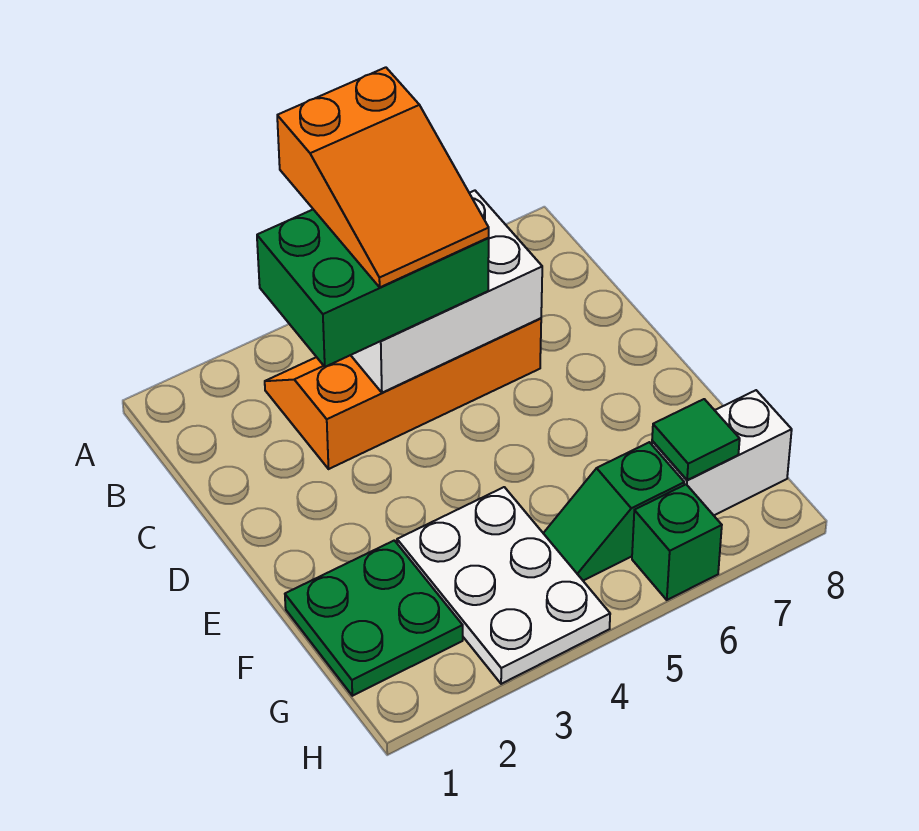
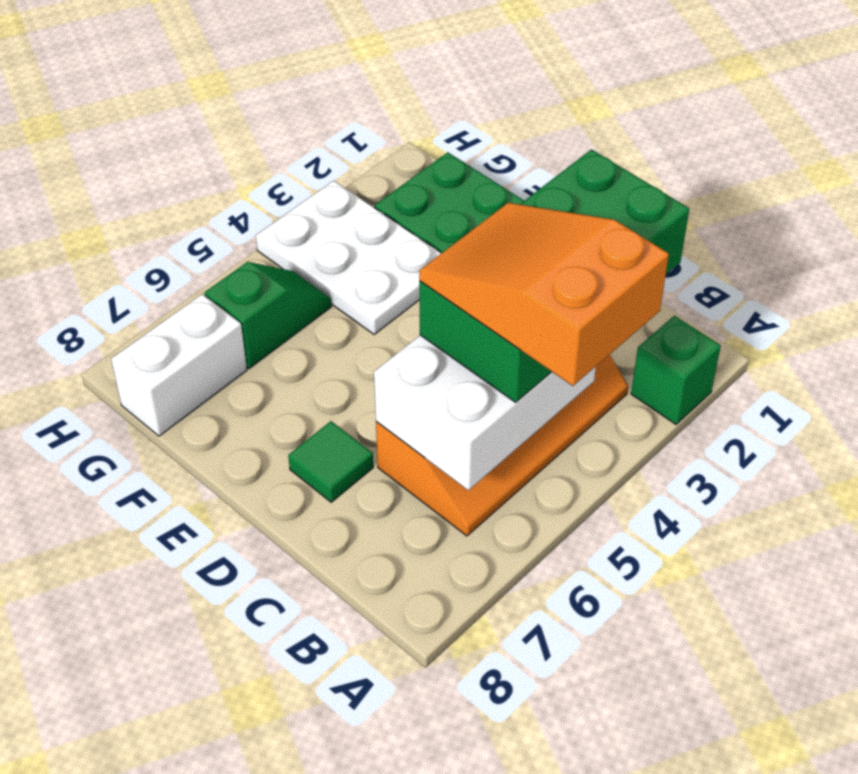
green 2x3 brick [257,210,489,367] -> green 2x4 brick [419,149,689,402]
green 1x1 tile [652,399,740,480] -> green 1x1 tile moved to [288,421,373,502]
green 1x1 brick [632,484,722,600] -> green 1x1 brick moved to [631,316,721,424]

